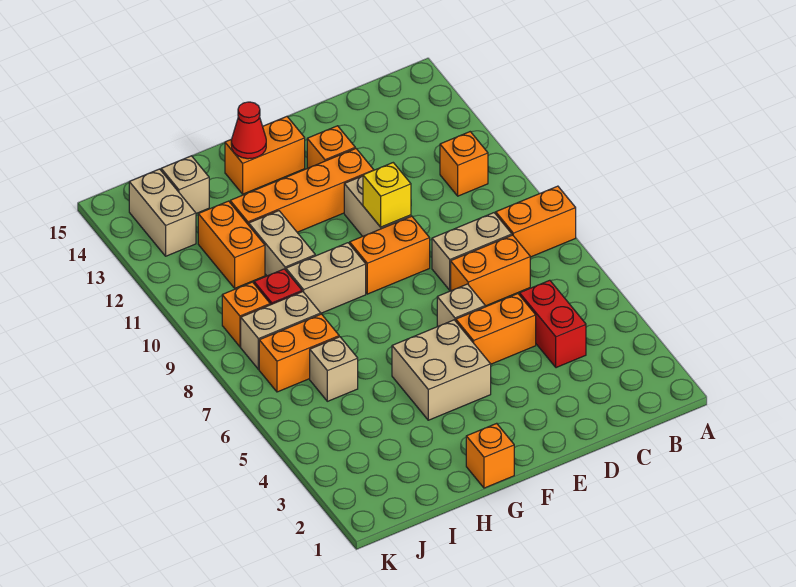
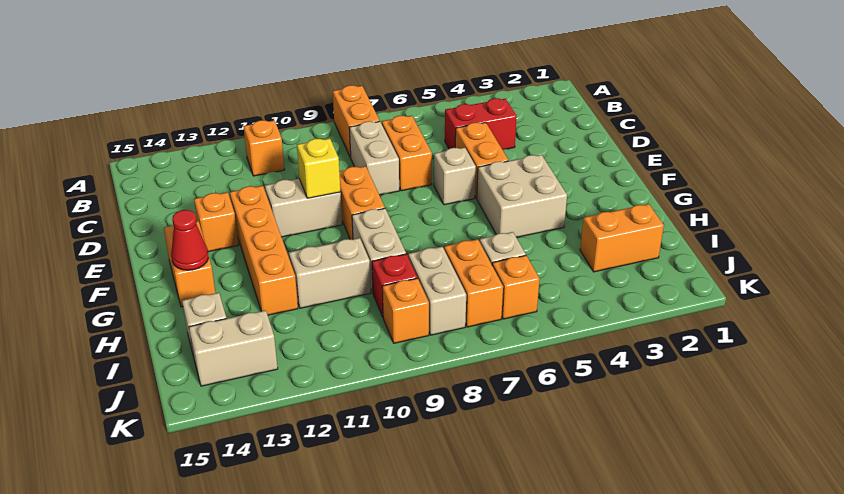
orange 1x1 brick [466,423,514,488] -> orange 1x1 brick moved to [492,255,540,319]
orange 1x2 brick [198,201,265,288] -> orange 1x2 brick moved to [580,204,664,272]

